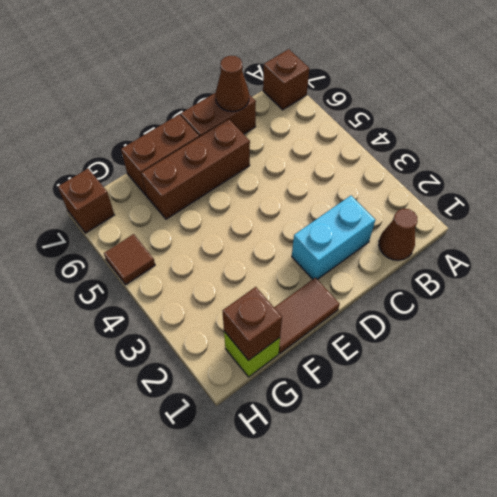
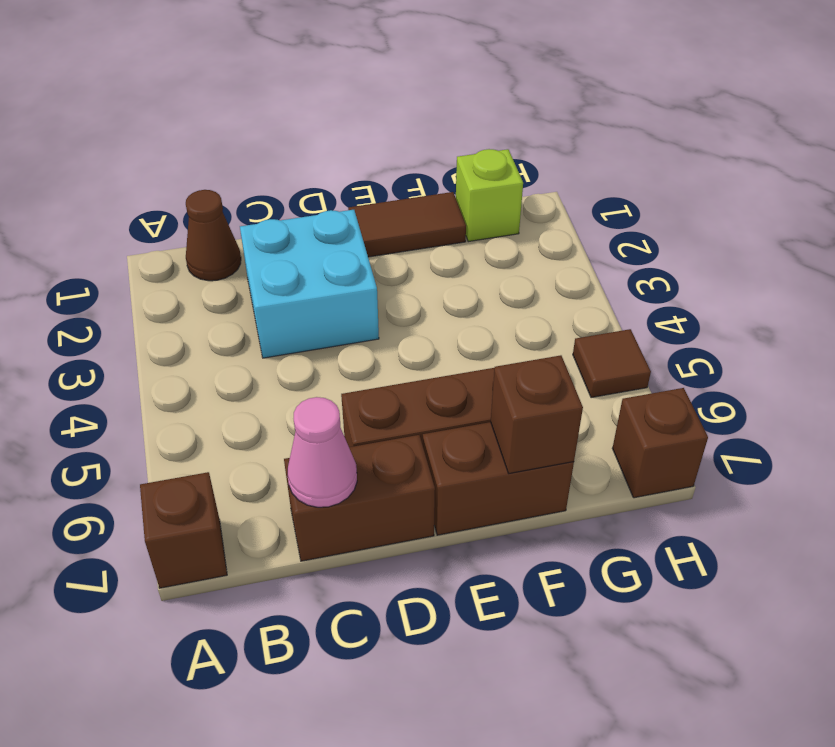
cyan 1x2 brick [292,196,375,279] -> cyan 2x2 brick [240,210,379,358]
brown 1x1 cone [215,56,249,111] -> pink 1x1 cone [288,397,357,507]
brown 1x1 brick [222,287,282,360] -> brown 1x1 brick moved to [491,355,583,473]

